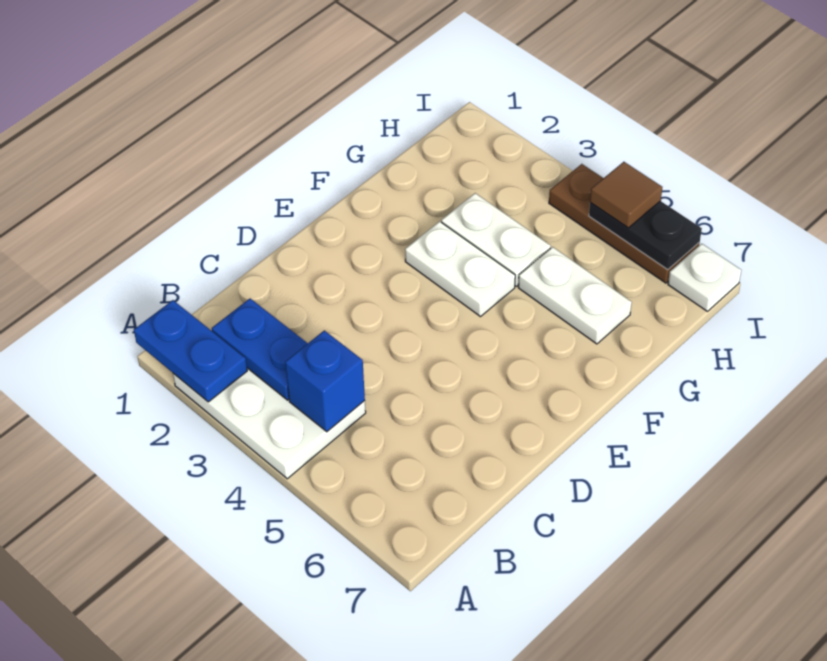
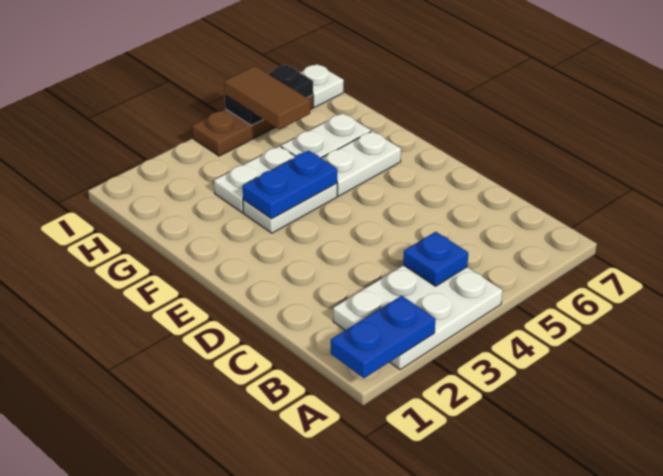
blue 1x2 plate [212,299,308,400] -> blue 1x2 plate moved to [243,151,337,219]
blue 1x1 brick [285,330,365,432] -> blue 1x1 plate [403,232,468,286]
none -> white 1x2 plate [321,131,401,196]
brown 1x1 tile [590,162,662,228] -> brown 1x2 tile [224,66,310,129]

